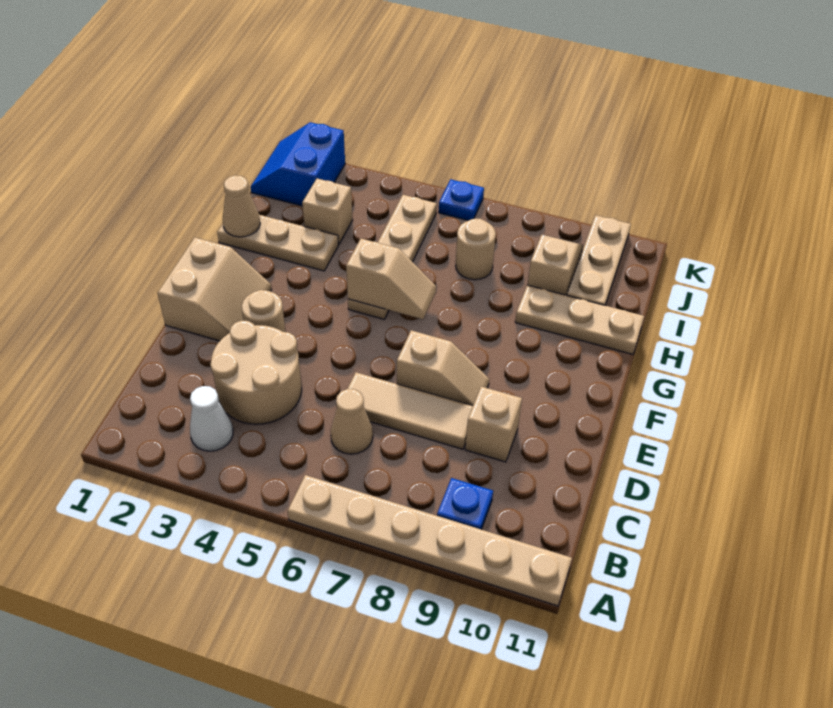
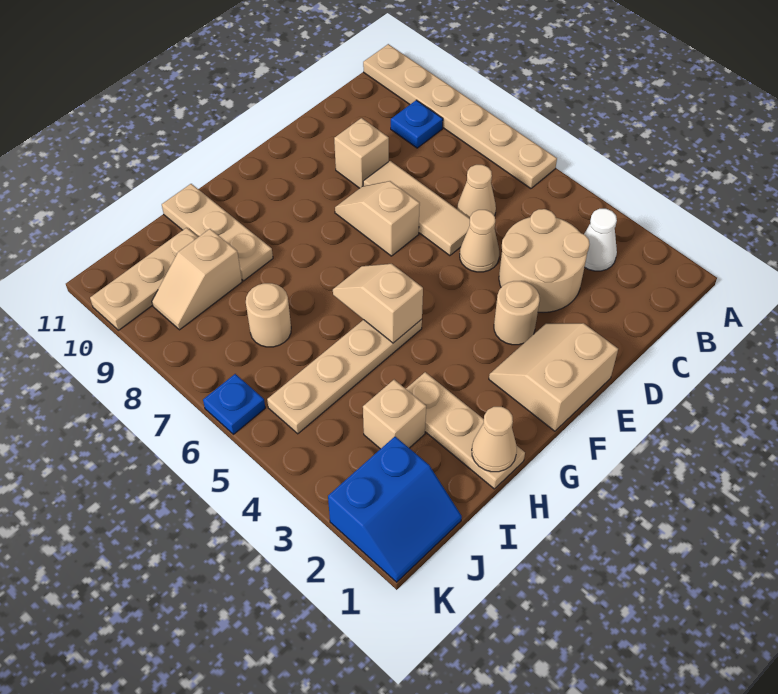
none -> tan 1x1 cone [460,210,499,272]

